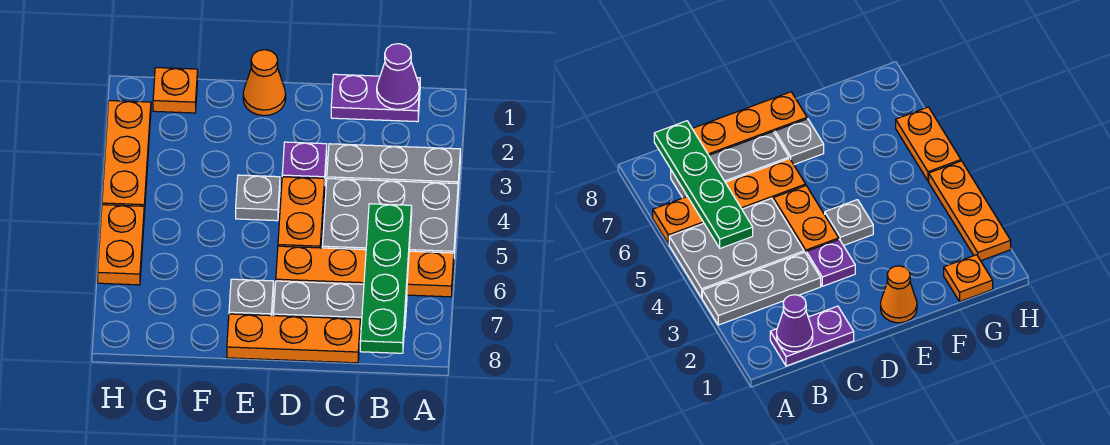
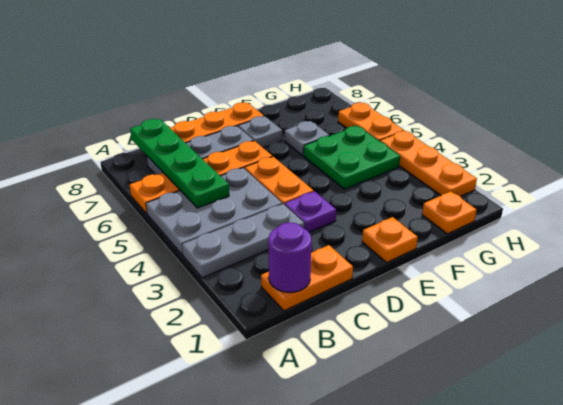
purple 1x2 plate [331,74,420,122] -> orange 1x2 plate [261,245,353,311]
purple 1x1 cone [377,44,419,110] -> purple 1x1 round brick [268,222,311,292]
orange 1x1 cone [243,50,286,116] -> orange 1x1 plate [362,217,418,262]
grey 1x1 plate [236,175,280,221] -> grey 1x1 plate moved to [285,121,330,156]
none -> green 2x2 plate [304,126,400,189]

